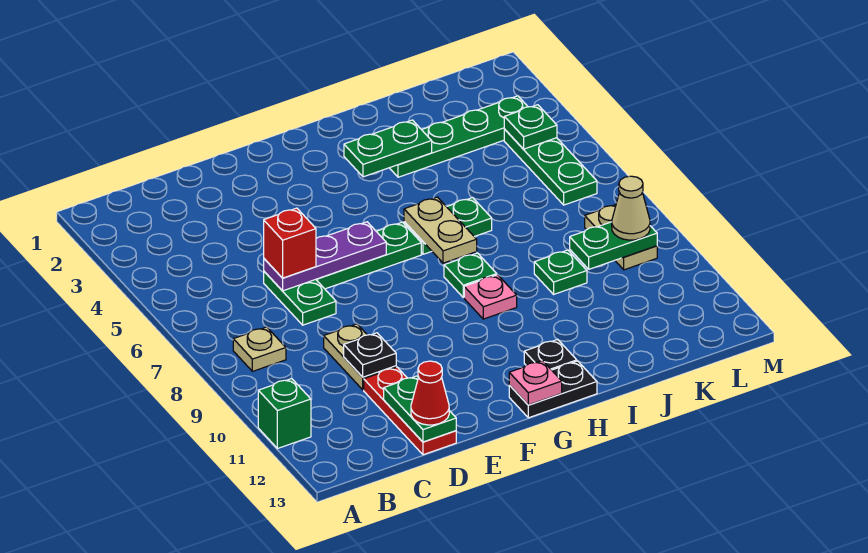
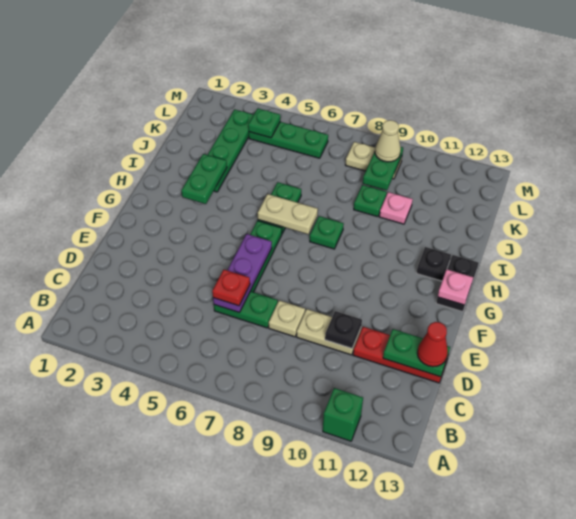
tan 1x1 plate [233,327,286,371] -> tan 1x1 plate moved to [269,300,305,337]
red 1x1 brick [264,208,316,278] -> red 1x1 plate [212,270,250,306]
pink 1x1 plate [464,275,517,319] -> pink 1x1 plate moved to [379,192,413,224]

